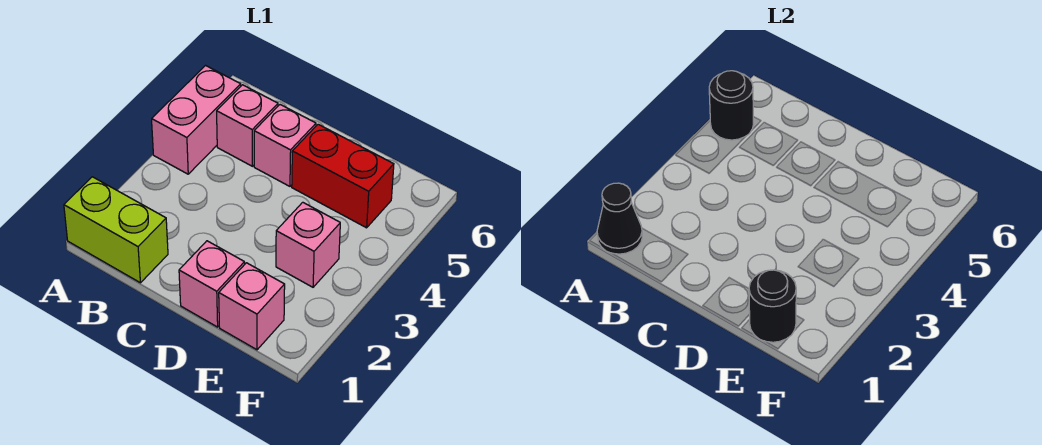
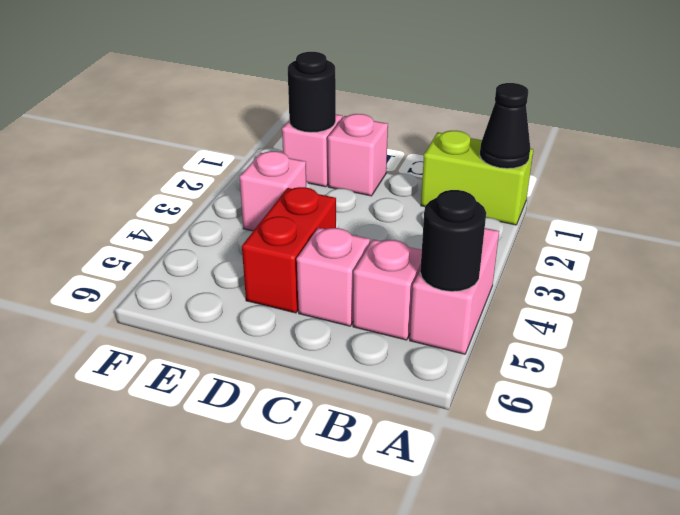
red 1x2 brick [292,124,394,228] -> red 1x2 brick turned to [242,187,336,313]

